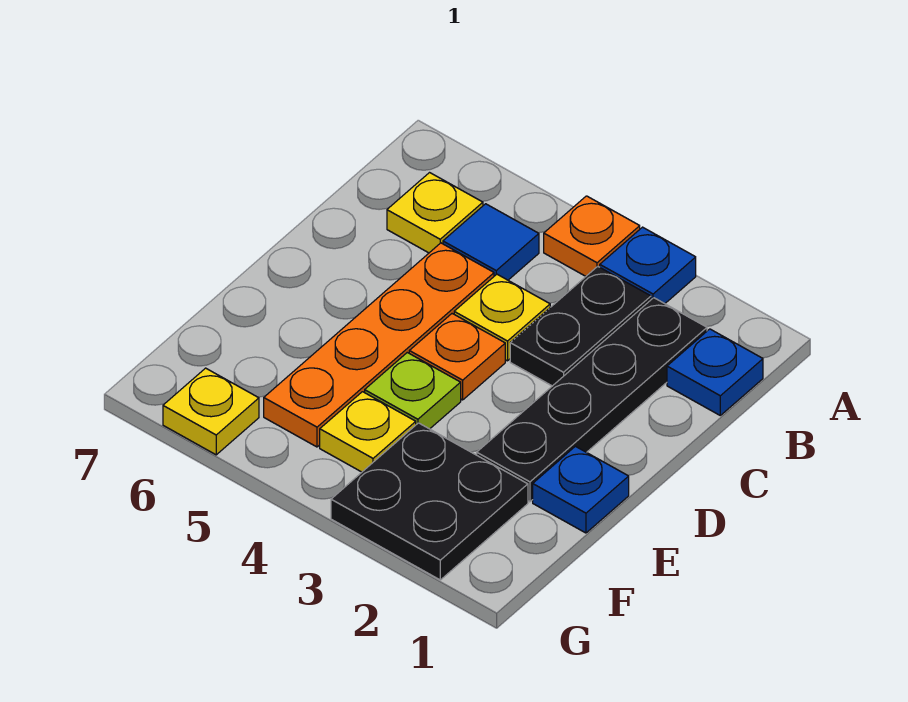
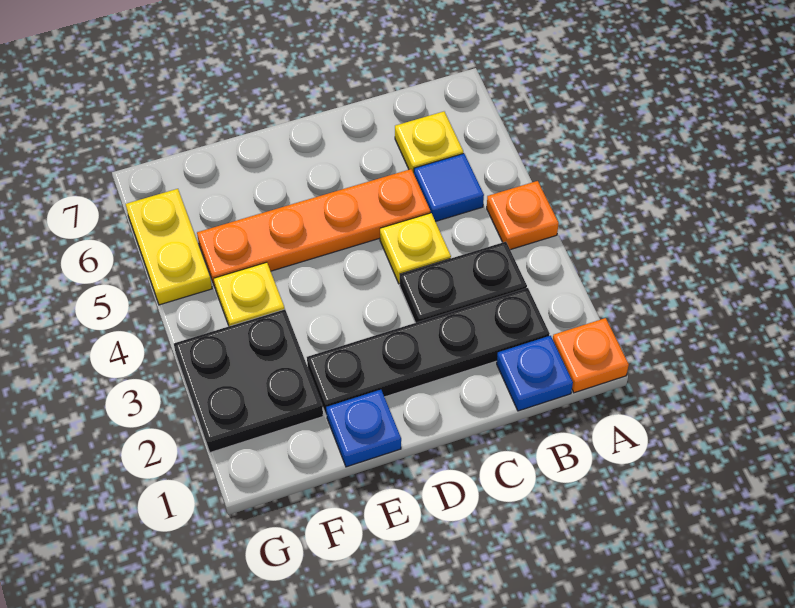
blue 1x1 plate [600,227,696,304] -> none
orange 1x1 plate [409,314,505,400] -> orange 1x1 plate moved to [553,318,629,393]
lime 1x1 plate [365,353,461,429] -> none
yellow 1x1 plate [163,368,259,455] -> yellow 1x2 plate [126,189,212,305]

